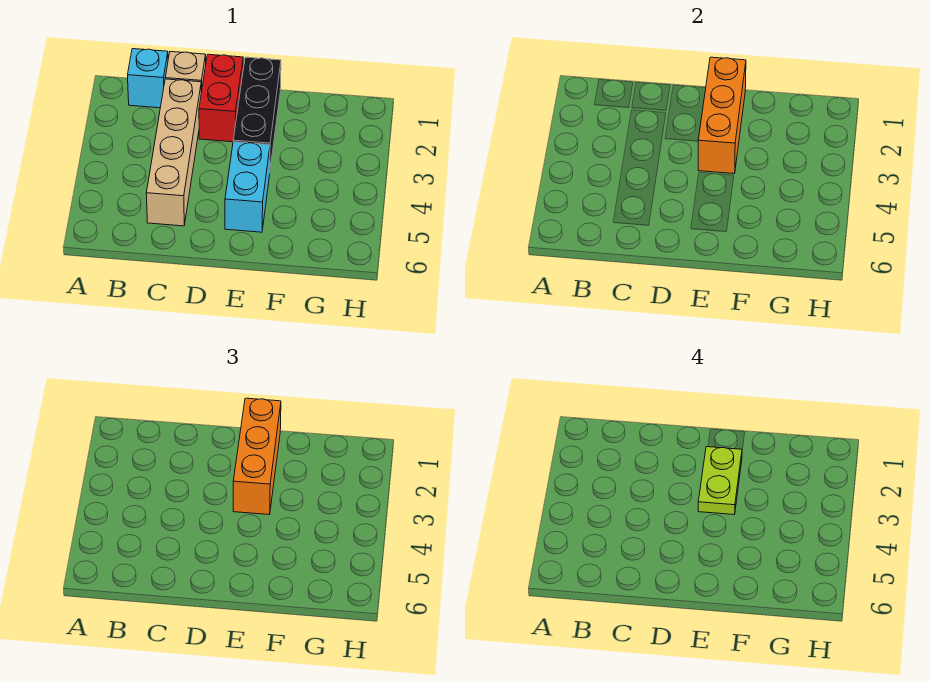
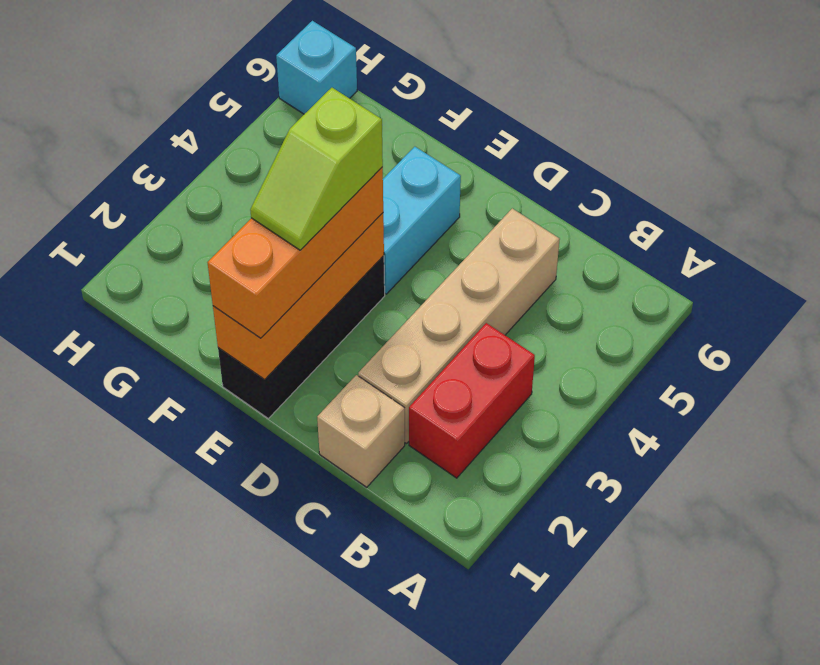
cyan 1x1 brick [128,49,168,108] -> cyan 1x1 brick moved to [276,21,357,114]
red 1x2 brick [199,54,243,142] -> red 1x2 brick moved to [409,323,535,478]
lime 1x2 plate [698,447,742,515] -> lime 1x2 slope [250,88,383,250]

